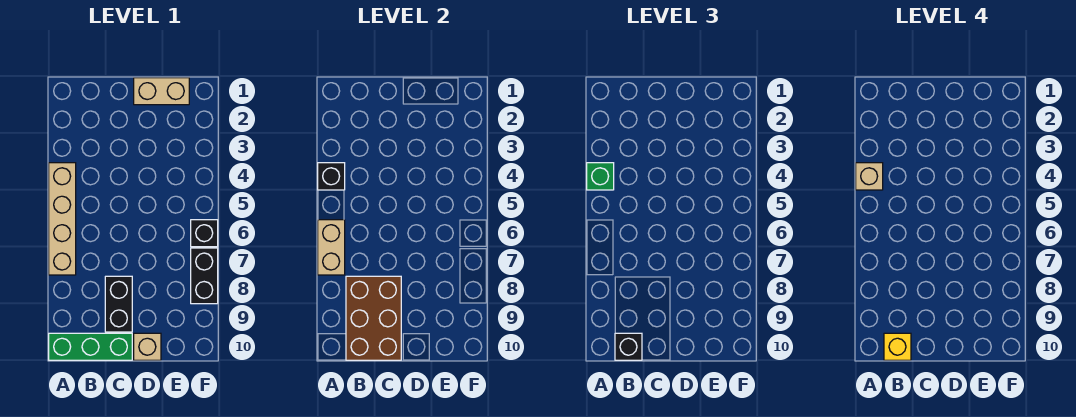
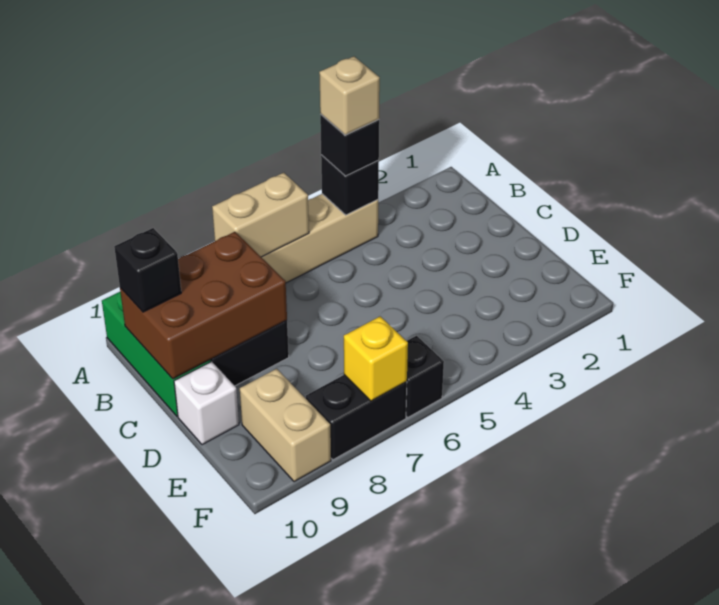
green 1x1 brick [587,163,614,190] -> black 1x1 brick [320,114,379,176]
yellow 1x1 brick [884,333,911,360] -> yellow 1x1 brick moved to [344,316,408,401]
tan 1x2 brick [134,78,189,105] -> tan 1x2 brick moved to [240,369,331,482]
tan 1x1 brick [134,333,161,360] -> white 1x1 brick [174,361,239,445]

